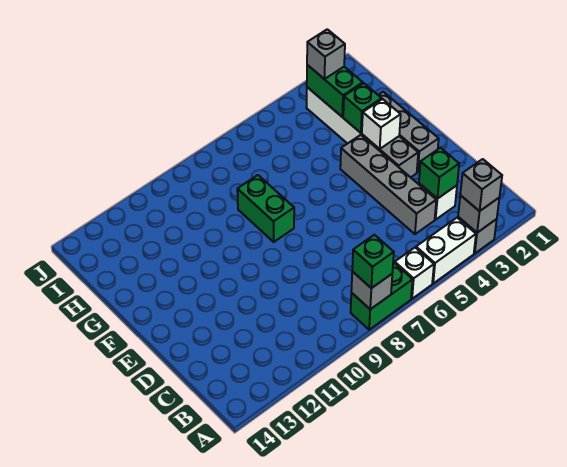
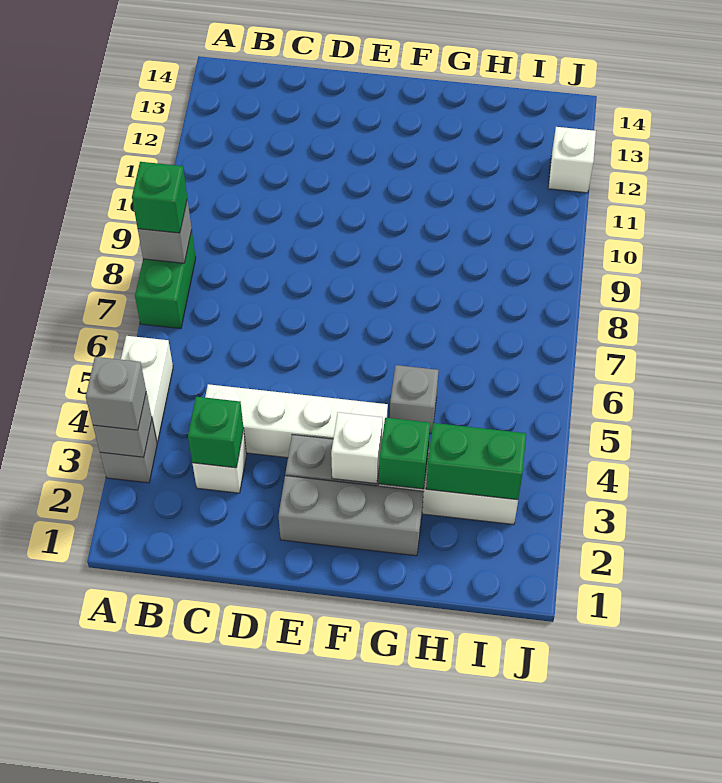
white 1x1 brick [395,248,434,299] -> white 1x1 brick moved to [548,127,596,193]
grey 1x4 brick [340,135,436,234] -> white 1x4 brick [205,384,388,458]
green 1x2 brick [237,175,294,242] -> none
grey 1x1 brick [307,29,345,79] -> grey 1x1 brick moved to [390,365,438,433]

